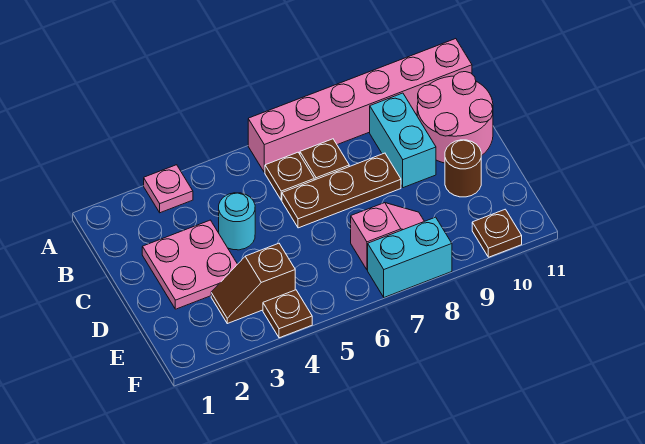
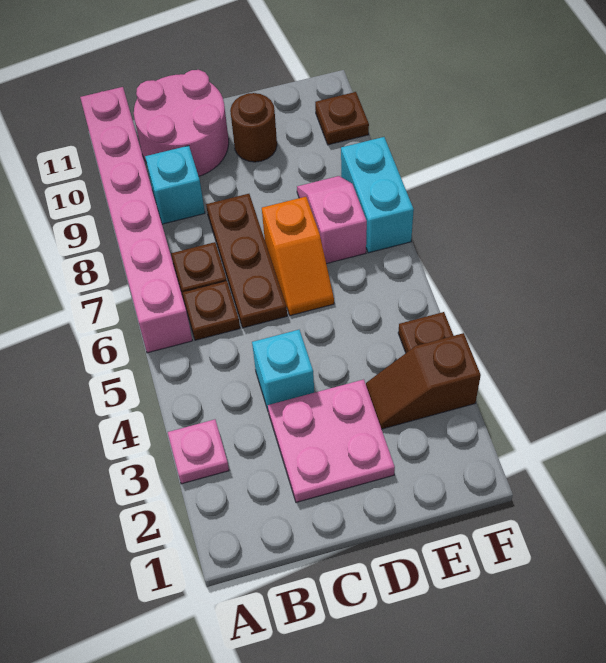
cyan 1x2 brick [370,93,436,188] -> cyan 1x1 brick [145,146,205,224]
cyan 1x1 round brick [219,193,255,250] -> cyan 1x1 brick [252,330,314,410]
none -> orange 1x2 slope [262,197,334,316]
brown 1x2 slope [211,243,295,324] -> brown 1x2 slope turned to [366,333,481,429]

